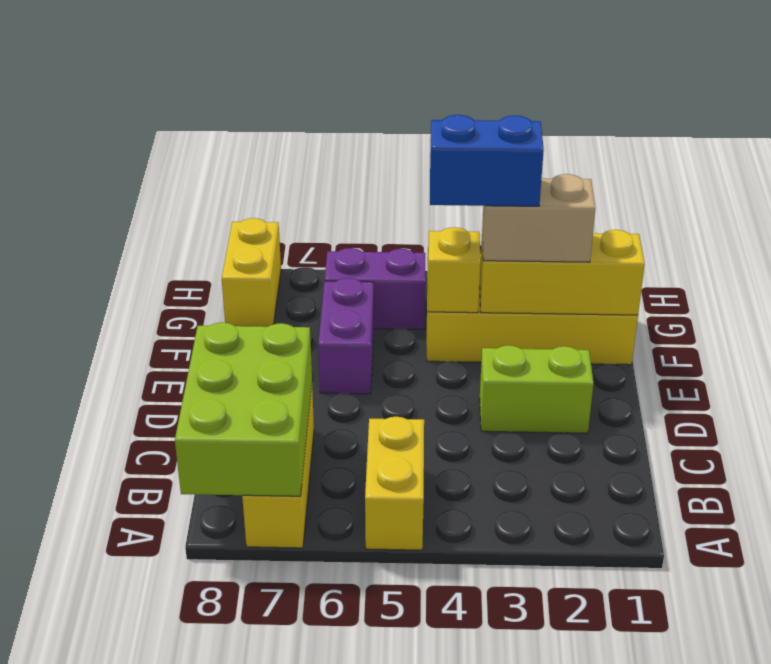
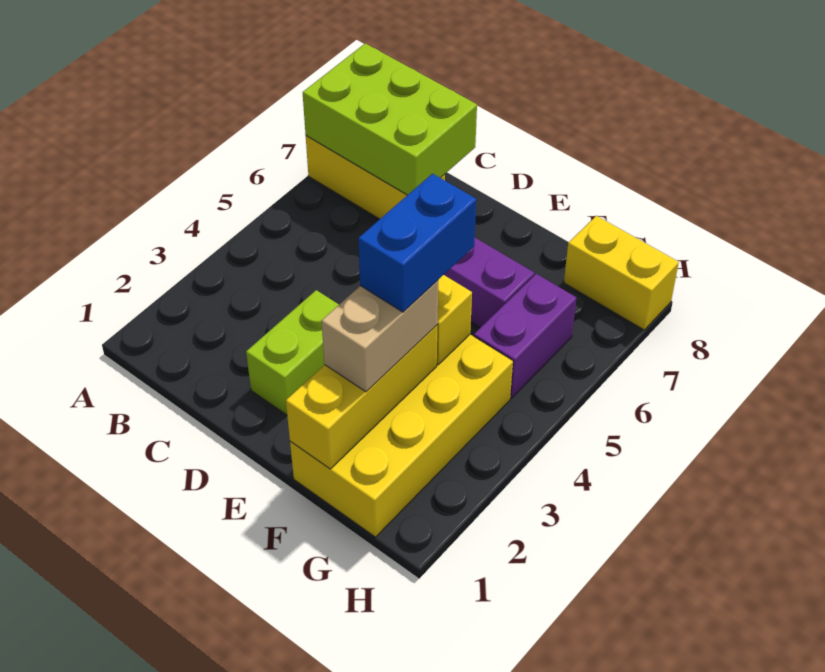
yellow 1x2 brick [365,417,424,550] -> none

